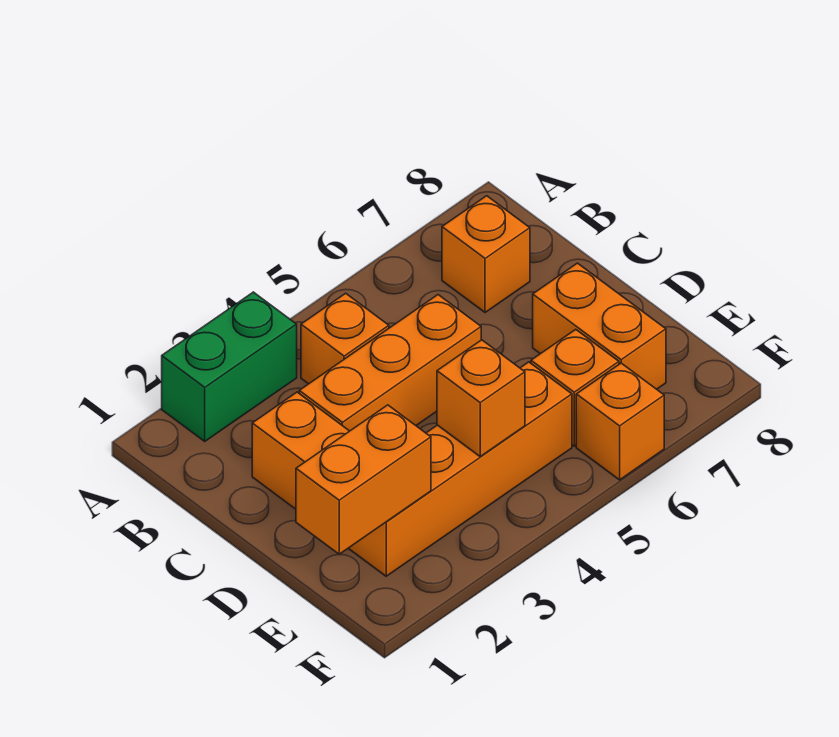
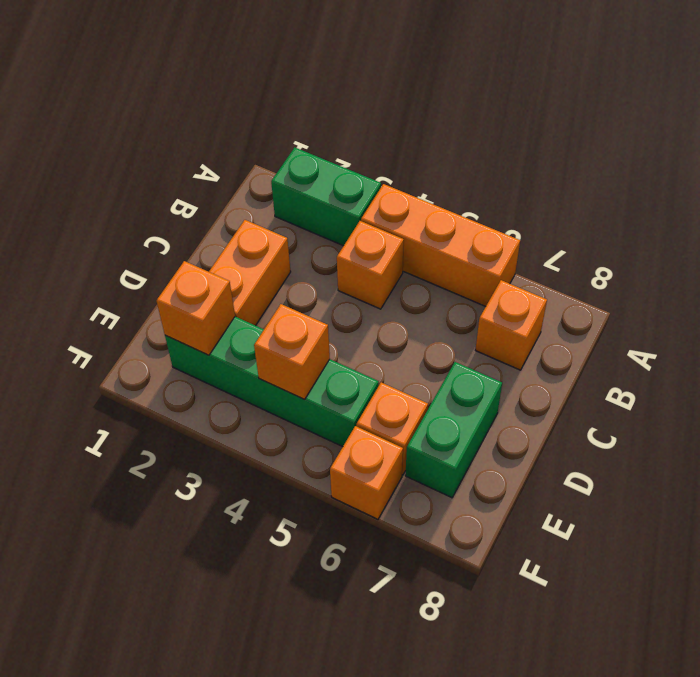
orange 1x3 brick [299,295,481,431] -> orange 1x3 brick moved to [361,184,520,306]
orange 1x2 brick [533,263,666,389] -> green 1x2 brick [405,362,502,498]
orange 1x2 brick [296,405,431,554] -> orange 1x1 brick [157,261,235,355]
orange 1x4 brick [348,362,572,576] -> green 1x4 brick [165,317,379,447]

